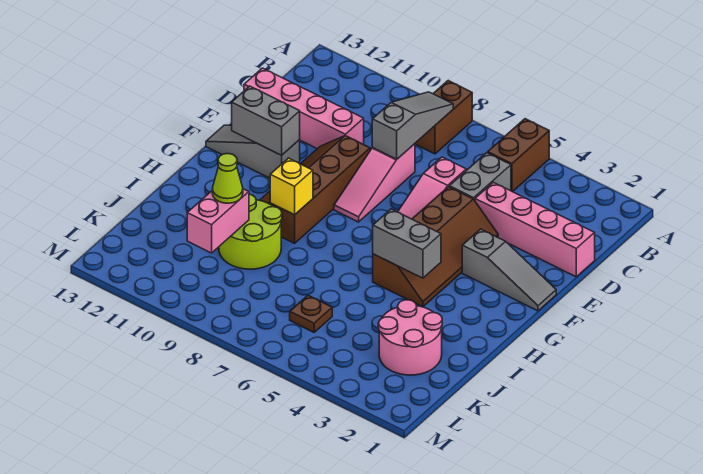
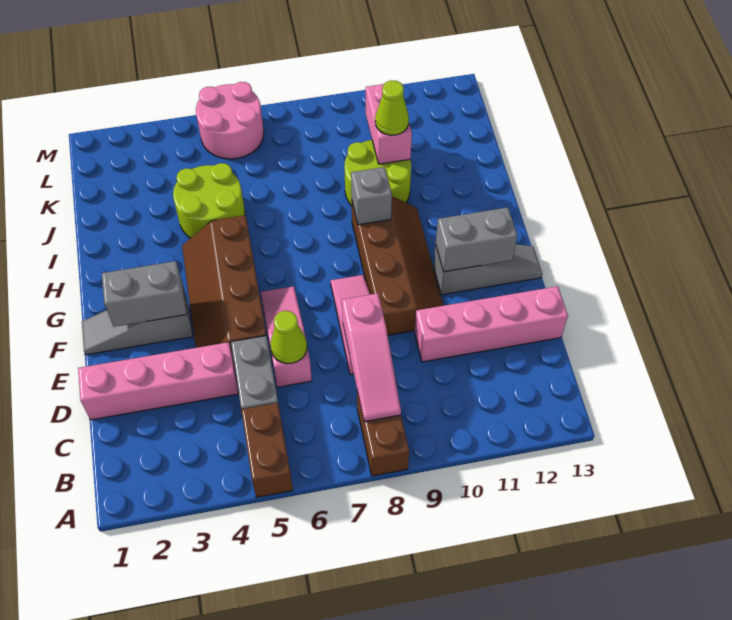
grey 1x3 slope [372,92,453,159] -> pink 1x3 slope [342,293,401,422]
none -> lime 1x1 cone [271,311,307,364]
grey 1x2 brick [373,209,441,278] -> grey 1x2 brick moved to [102,261,187,327]
yellow 1x1 brick [270,158,313,215] -> grey 1x1 brick [351,167,392,225]
none -> lime 2x2 round brick [173,163,245,238]
pink 2x2 round brick [378,300,442,375] -> pink 2x2 round brick moved to [196,82,264,159]
brown 1x1 plate [290,295,332,332] -> none

